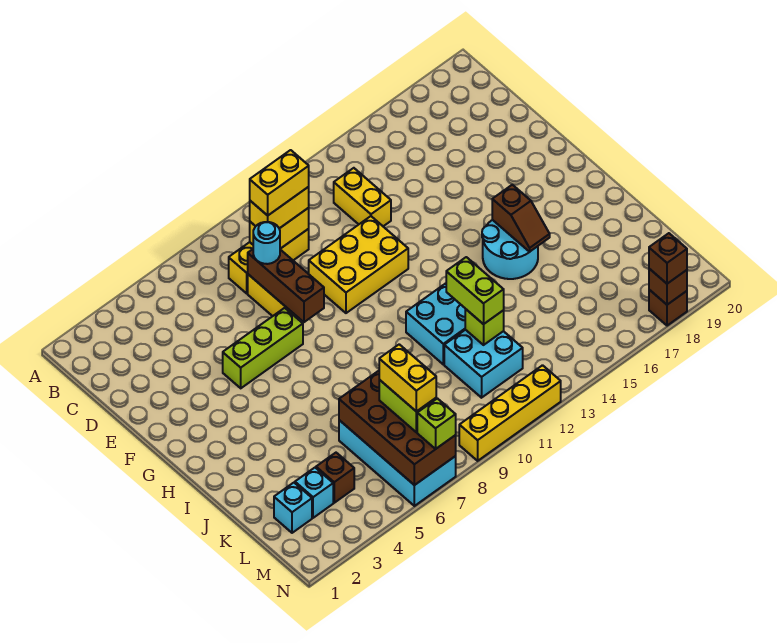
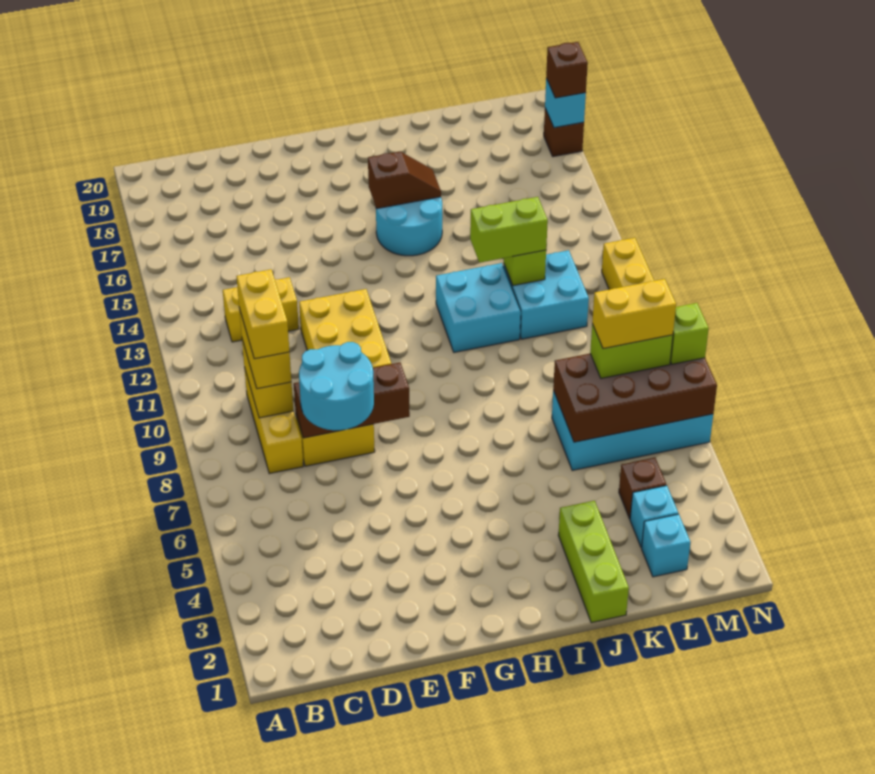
cyan 1x1 round brick [253,222,280,264] -> cyan 2x2 round brick [299,342,374,430]
lime 1x3 brick [223,308,303,388] -> lime 1x3 brick moved to [558,501,629,623]
brown 1x1 brick [649,269,687,305] -> cyan 1x1 brick [545,78,586,128]

